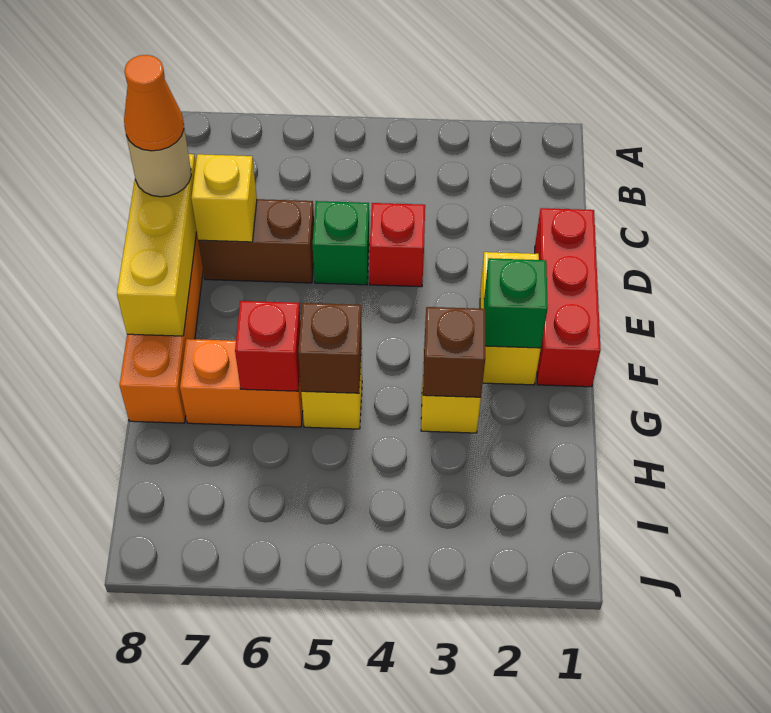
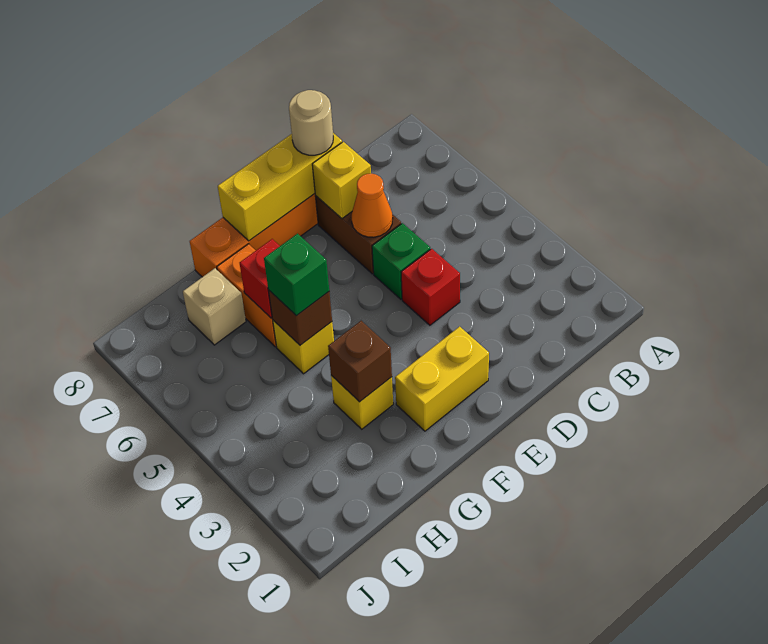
red 1x3 brick [535,208,601,387] -> none
orange 1x1 cone [124,55,184,151] -> orange 1x1 cone moved to [352,174,393,237]
green 1x1 brick [484,258,548,348] -> green 1x1 brick moved to [264,234,329,316]
none -> tan 1x1 brick [183,268,246,345]

